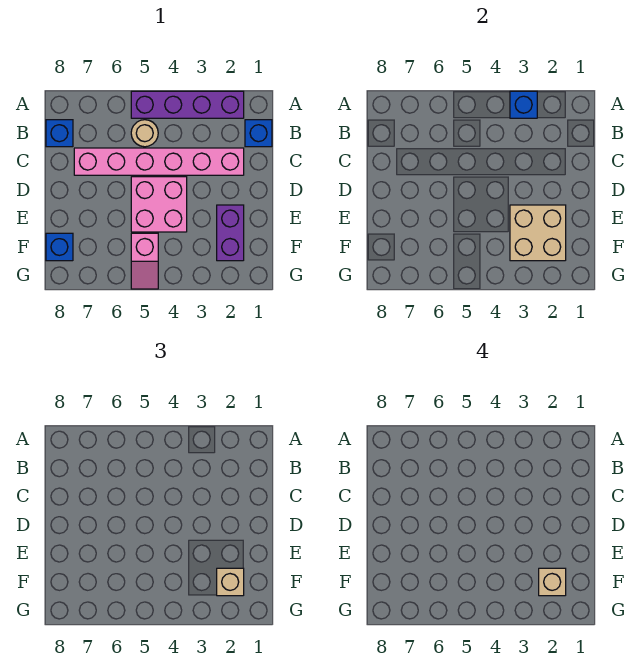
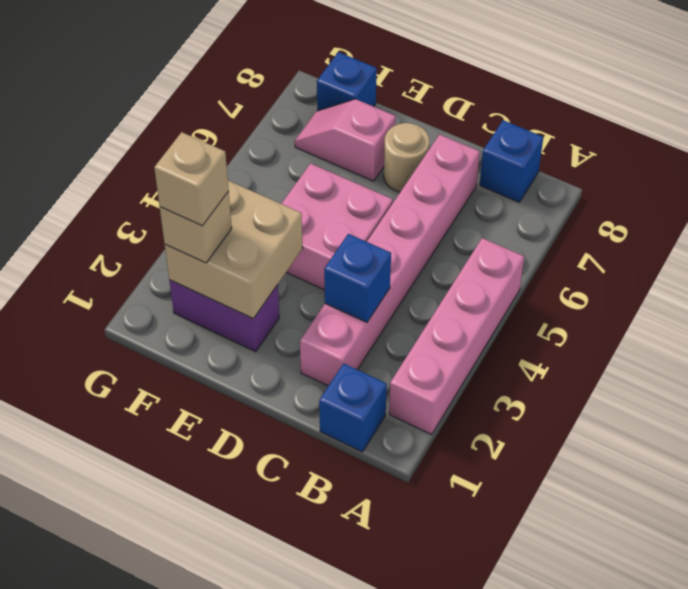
purple 1x4 brick [131,91,244,118] -> pink 1x4 brick [389,238,524,434]
blue 1x1 brick [510,91,537,118] -> blue 1x1 brick moved to [324,234,391,322]
tan 1x1 round brick [131,120,158,147] -> tan 1x1 round brick moved to [384,123,429,192]
pink 1x2 slope [131,233,158,289] -> pink 1x2 slope moved to [295,99,396,181]

